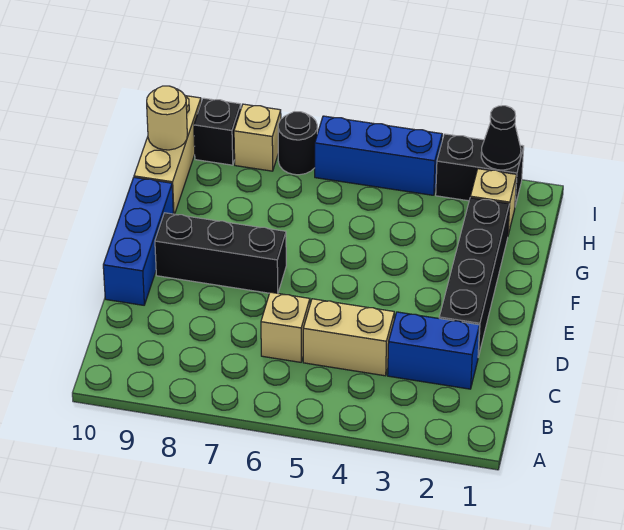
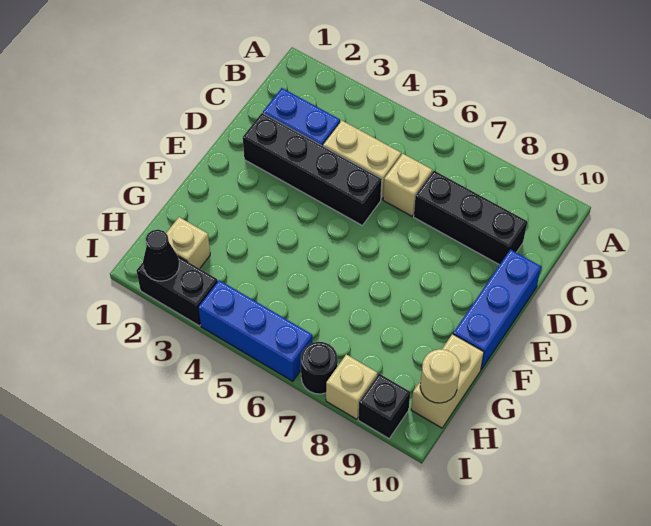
black 1x4 brick [439,198,509,357] -> black 1x4 brick turned to [243,113,382,225]
black 1x3 brick [155,213,286,293] -> black 1x3 brick moved to [414,171,527,265]
tan 1x3 brick [134,96,201,214] -> tan 1x2 brick [411,334,484,428]

